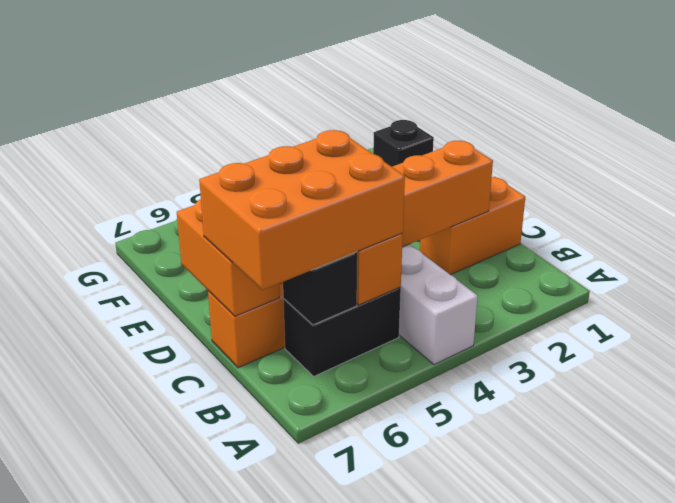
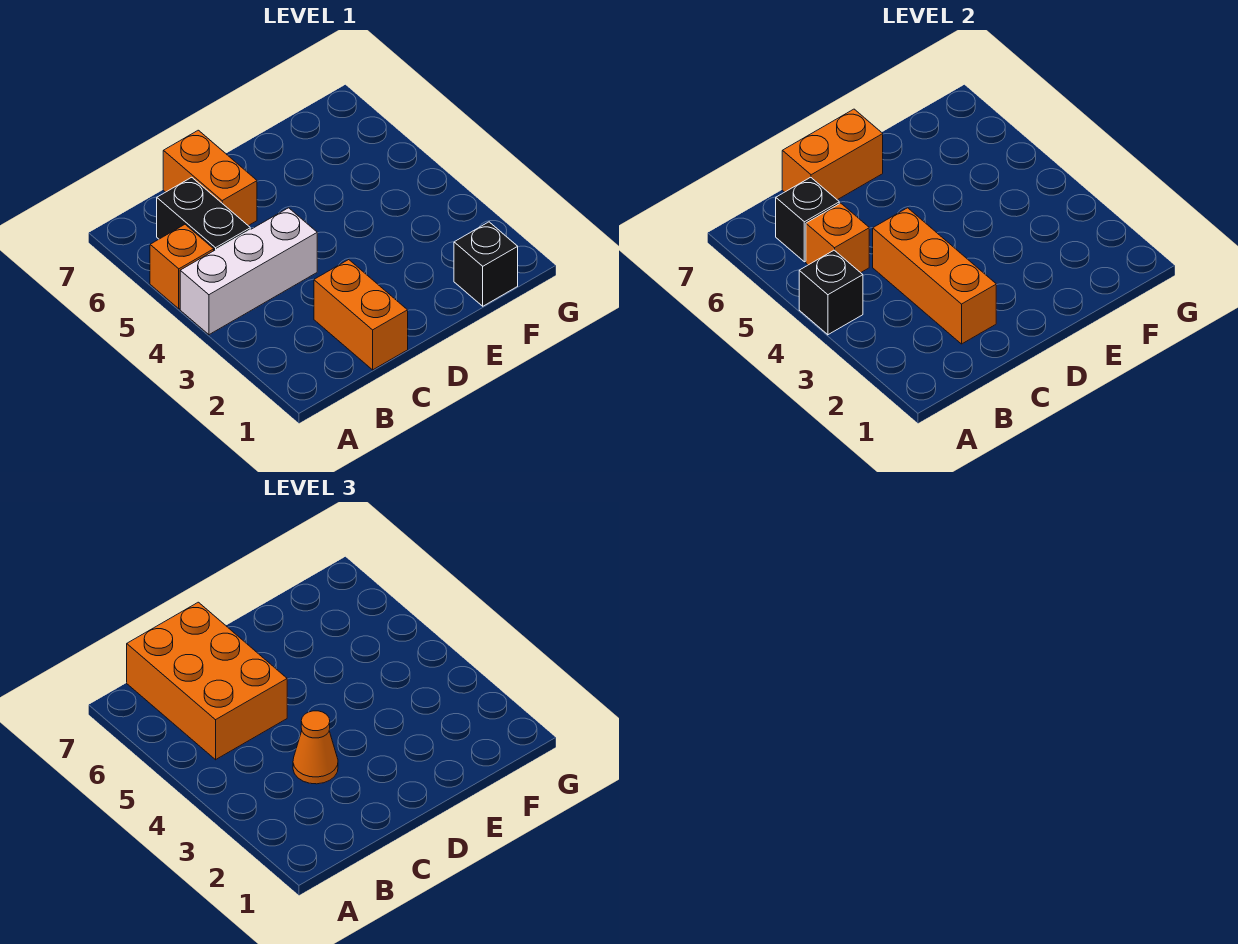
none -> black 1x1 brick [799,250,863,335]
none -> orange 1x1 brick [150,225,214,309]
none -> orange 1x1 cone [293,711,338,784]

